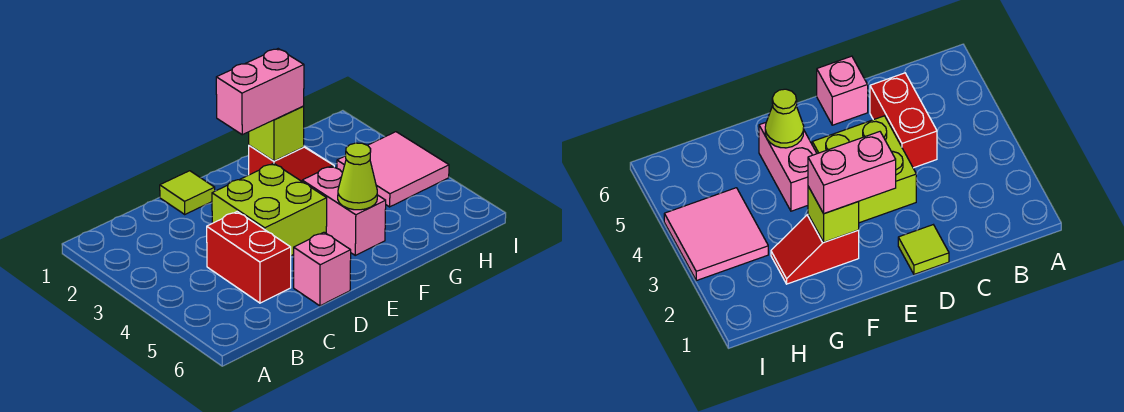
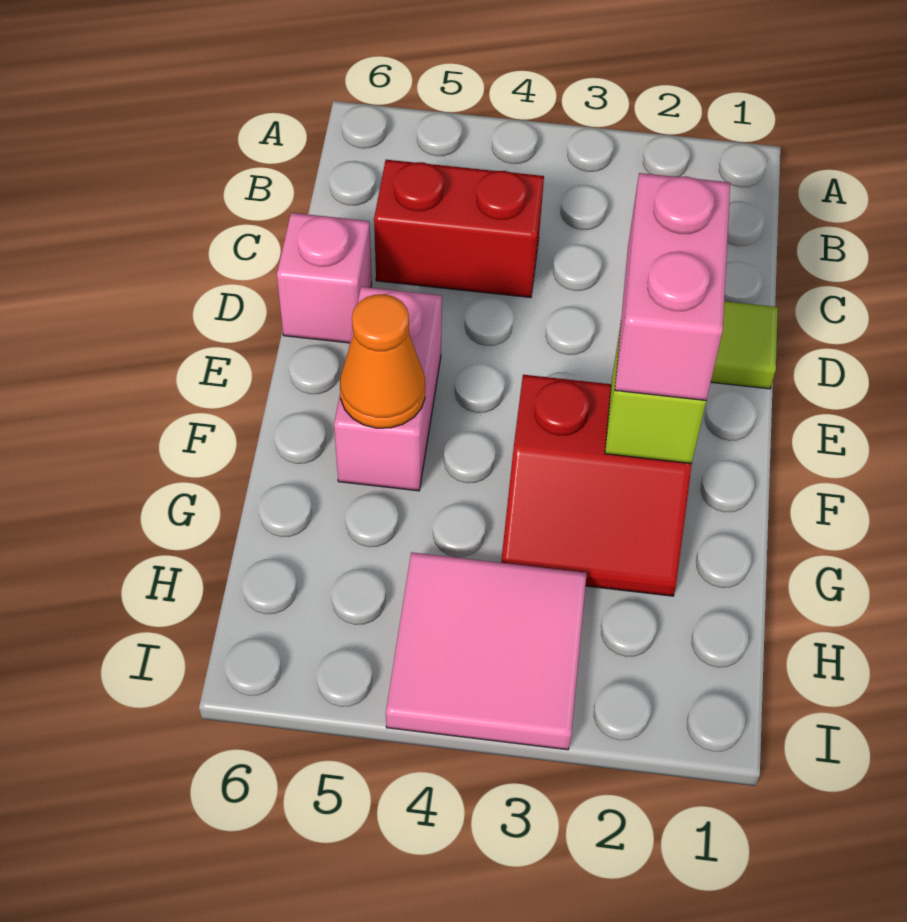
lime 2x2 brick [212,163,327,256] -> none
red 1x2 slope [249,145,334,181] -> red 2x2 slope [501,375,692,596]
pink 1x2 brick [302,166,386,255] -> pink 1x2 brick turned to [334,287,442,491]
lime 1x1 cone [338,143,377,210] -> orange 1x1 cone [340,294,425,428]

